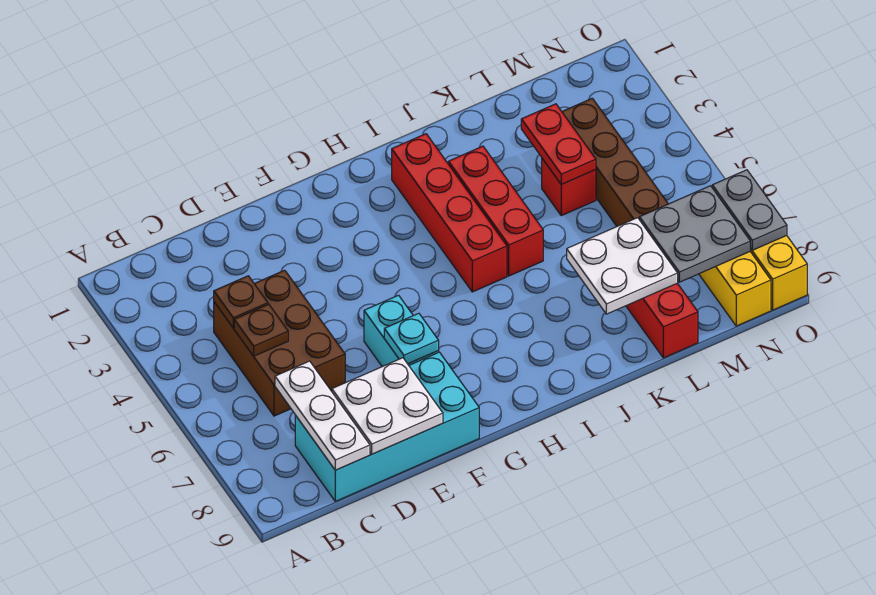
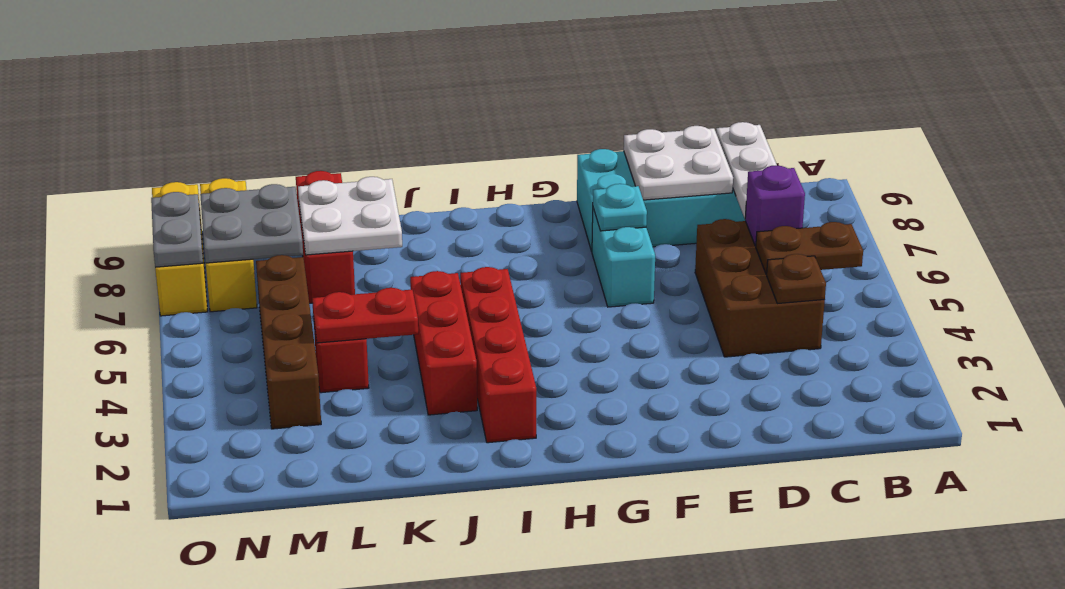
brown 1x1 plate [234,304,288,356] -> brown 1x2 plate [756,222,863,274]
none -> purple 1x1 brick [745,165,805,246]
red 1x2 plate [521,104,596,184] -> red 1x2 plate turned to [312,288,418,343]

